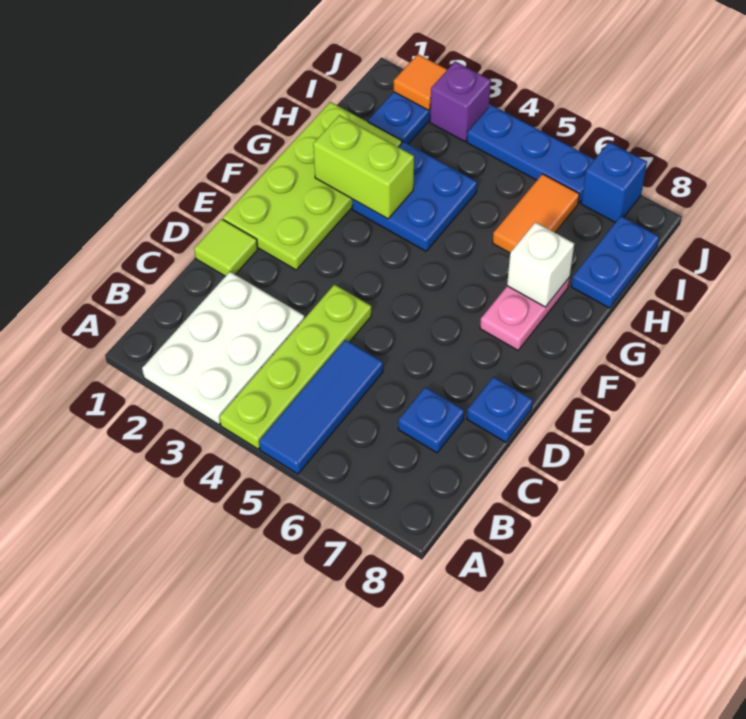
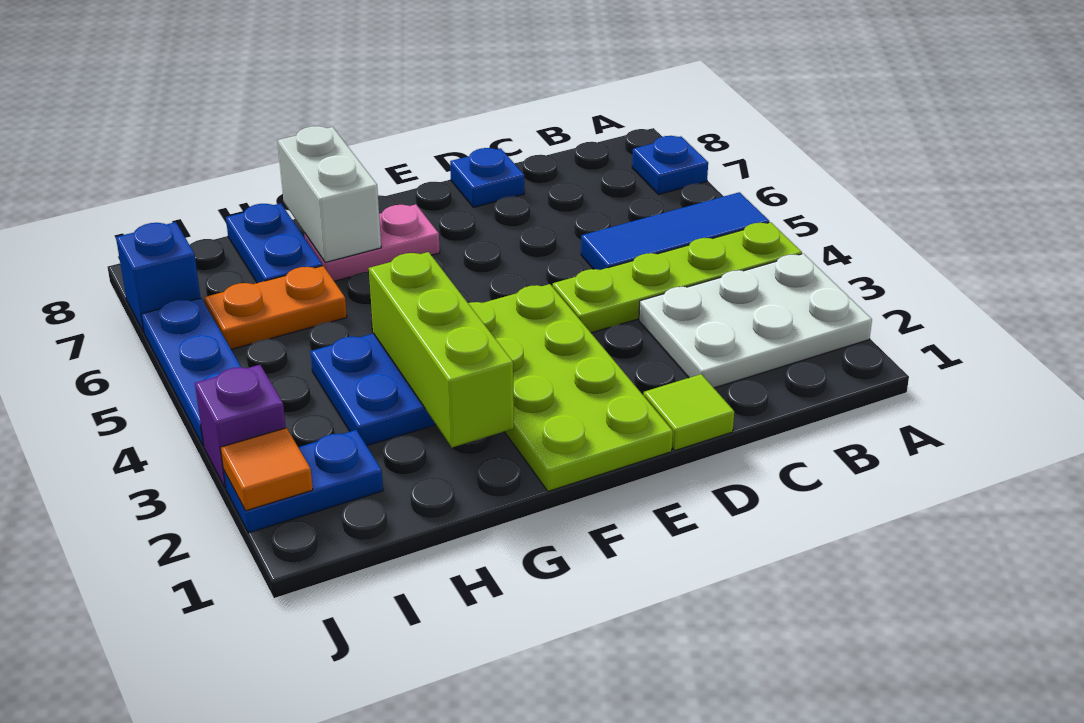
blue 1x1 plate [398,387,464,453] -> blue 1x1 plate moved to [632,136,708,195]
lime 2x4 plate [223,102,402,270] -> lime 2x4 plate turned to [468,284,673,491]
lime 1x2 brick [313,115,414,219] -> lime 1x3 brick [369,252,514,447]
white 1x1 brick [507,222,574,307] -> white 1x2 brick [278,126,381,263]
orange 1x2 tile [493,174,579,253] -> orange 1x2 plate [204,266,347,349]
blue 1x2 plate [571,216,659,308] -> blue 1x2 plate turned to [226,203,322,283]

